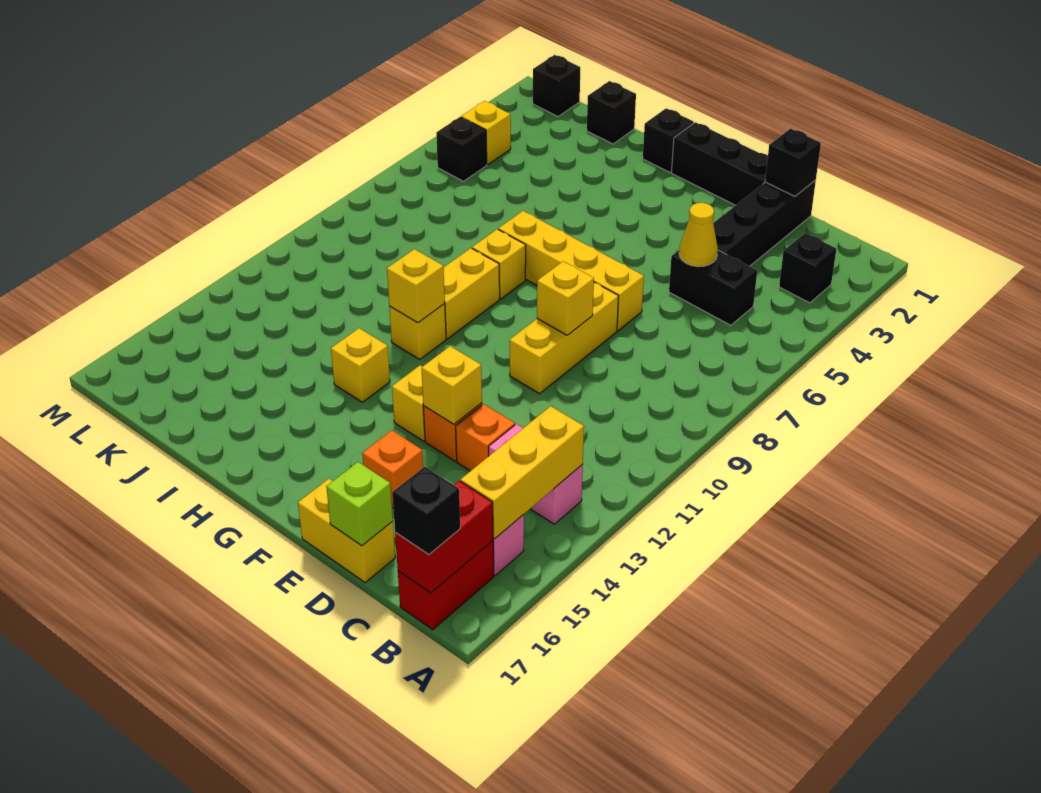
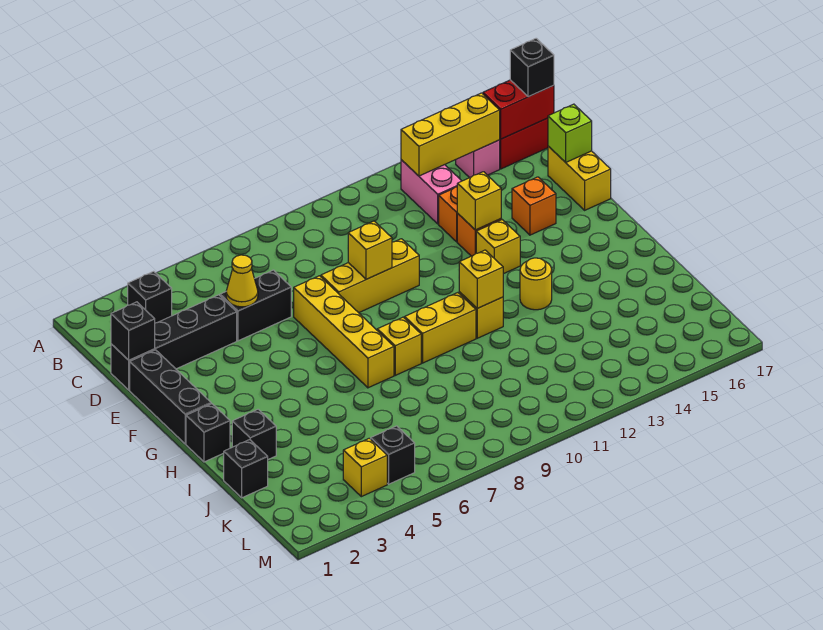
black 1x2 brick [669,250,757,325] -> black 1x2 brick turned to [220,270,291,341]
yellow 1x1 brick [331,328,390,402] -> yellow 1x1 round brick [520,258,552,310]
black 1x1 brick [533,55,580,116] -> black 1x1 brick moved to [232,409,276,459]

